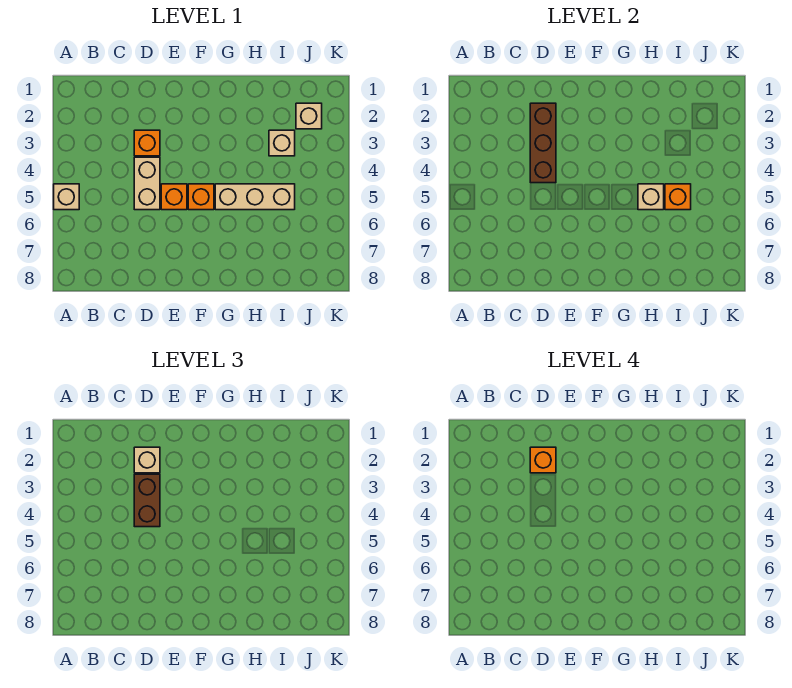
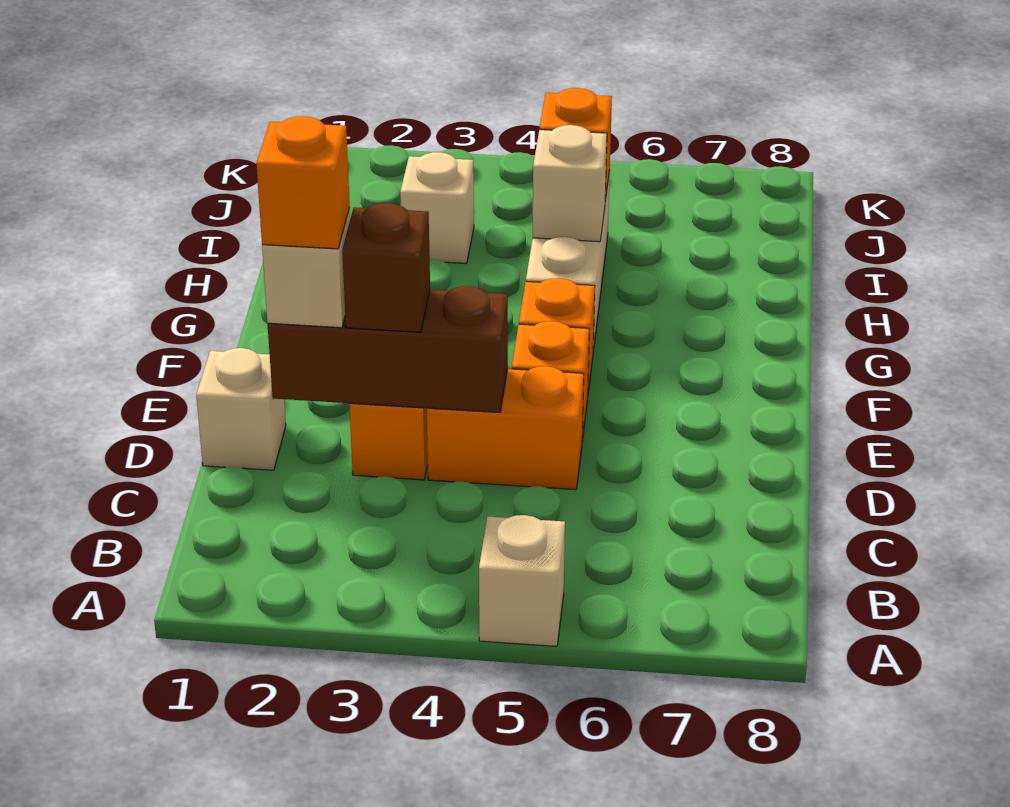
brown 1x2 brick [134,474,160,527] -> brown 1x1 brick [342,203,430,332]
tan 1x2 brick [134,157,160,210] -> orange 1x2 brick [427,366,584,490]
tan 1x1 brick [296,103,322,129] -> tan 1x1 brick moved to [196,348,286,470]

